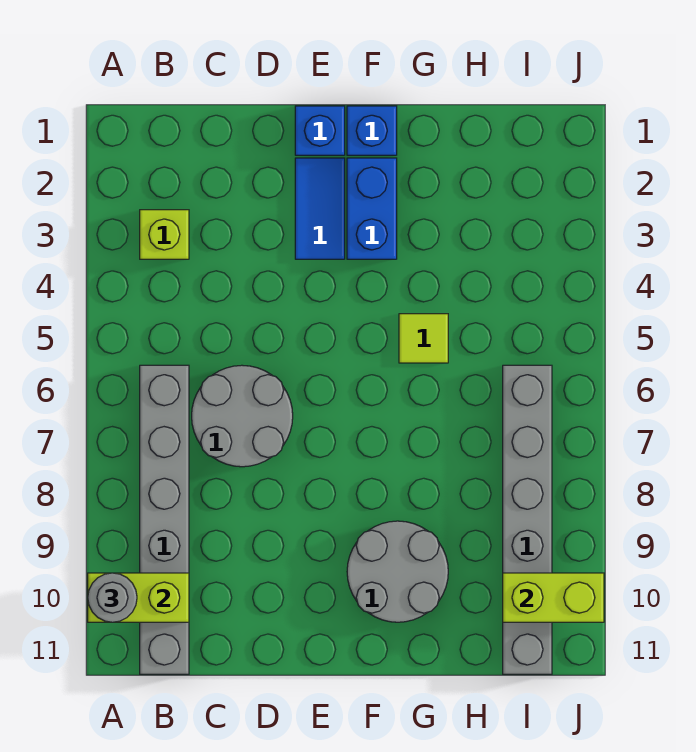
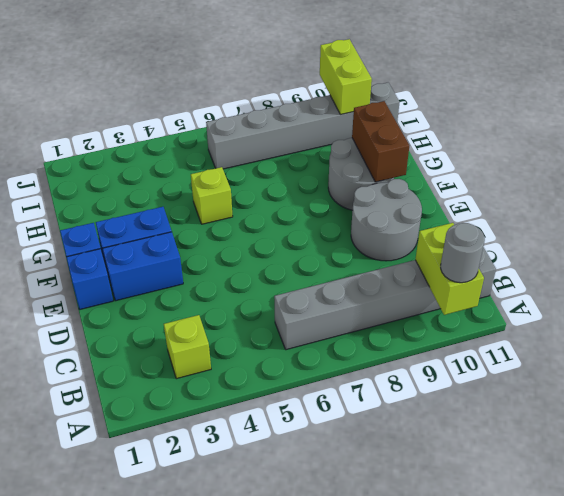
grey 2x2 round brick [192,365,293,467] -> grey 2x2 round brick moved to [351,179,422,261]
blue 1x2 tile [295,158,345,259] -> blue 1x2 brick [103,232,183,301]
none -> brown 1x2 brick [352,101,409,182]
lime 1x1 tile [399,314,448,363] -> lime 1x1 brick [191,167,233,224]

